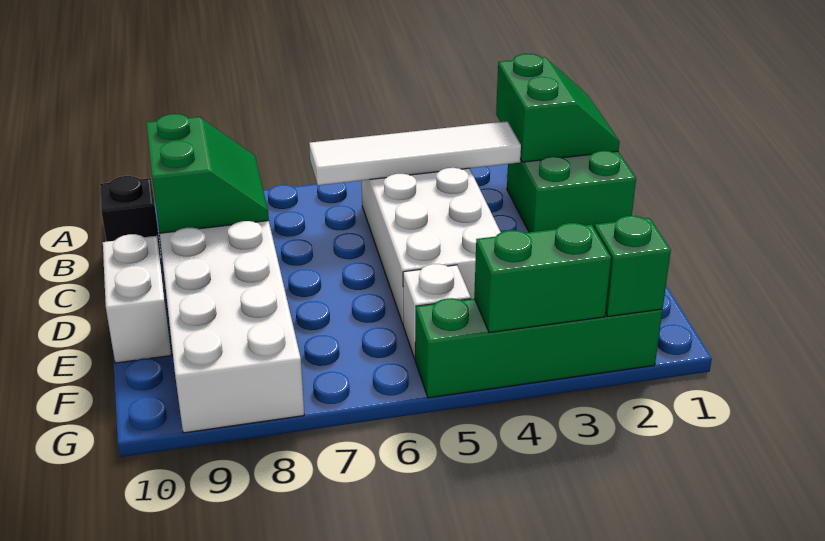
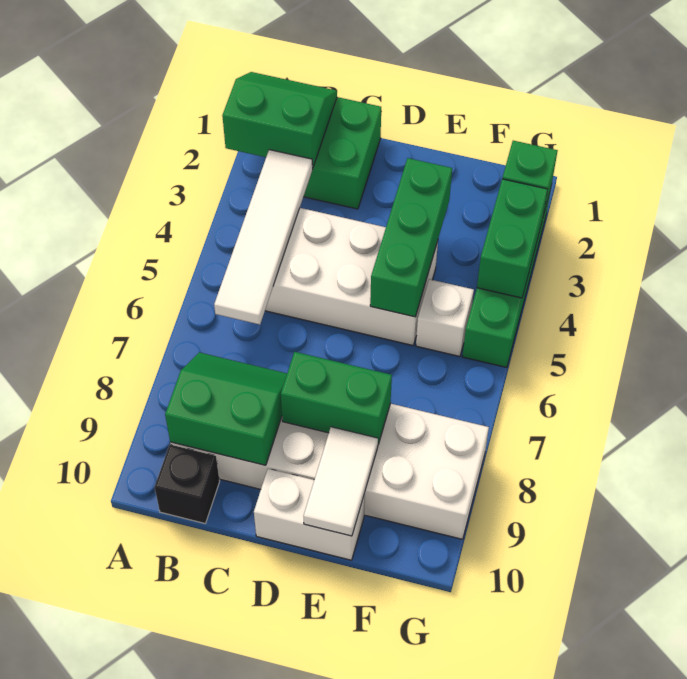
none -> green 1x2 brick [281,352,392,444]
none -> green 1x3 brick [370,158,452,317]
none -> white 1x2 tile [304,427,378,536]

